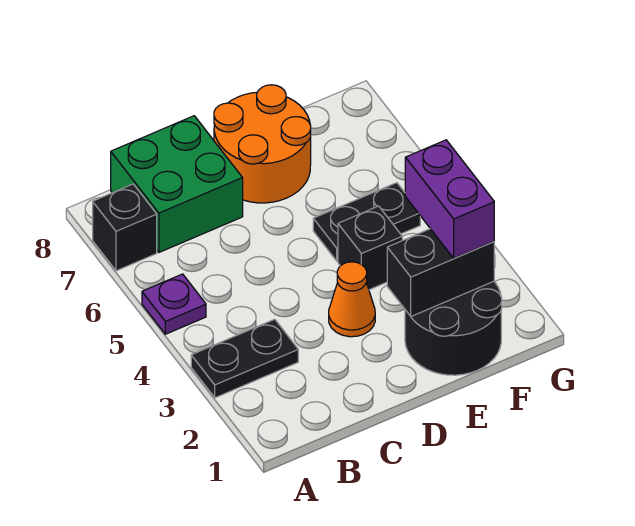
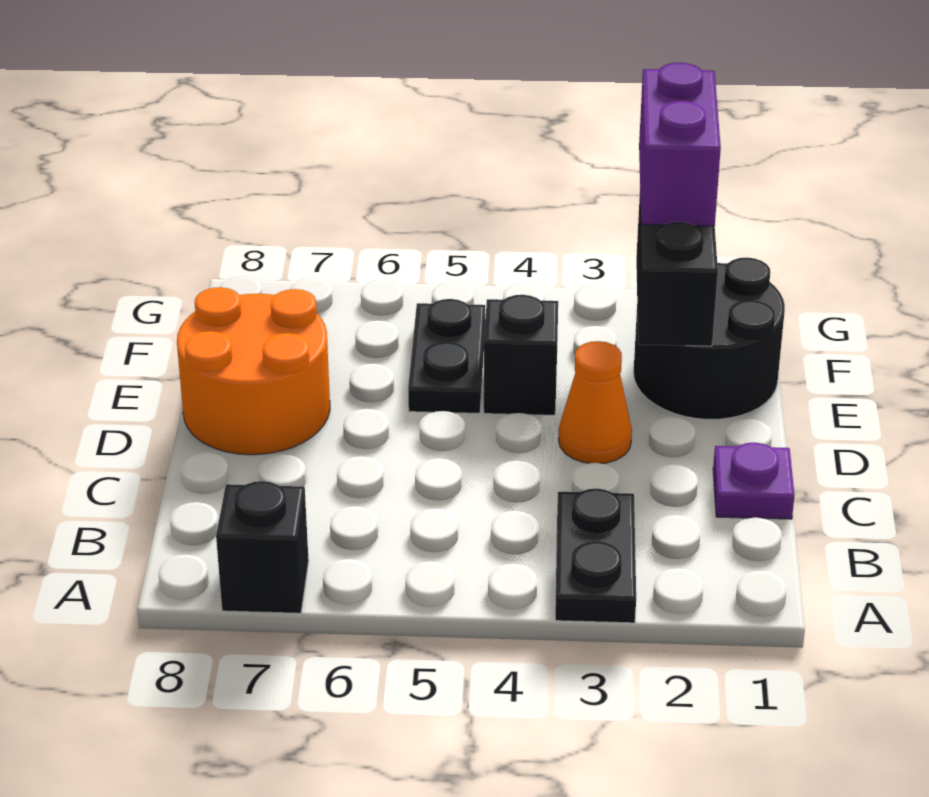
purple 1x1 plate [142,274,206,334] -> purple 1x1 plate moved to [713,443,795,519]
green 2x2 brick [111,116,243,252] -> none
purple 1x2 brick [405,140,494,258] -> purple 1x2 brick turned to [639,63,721,226]

